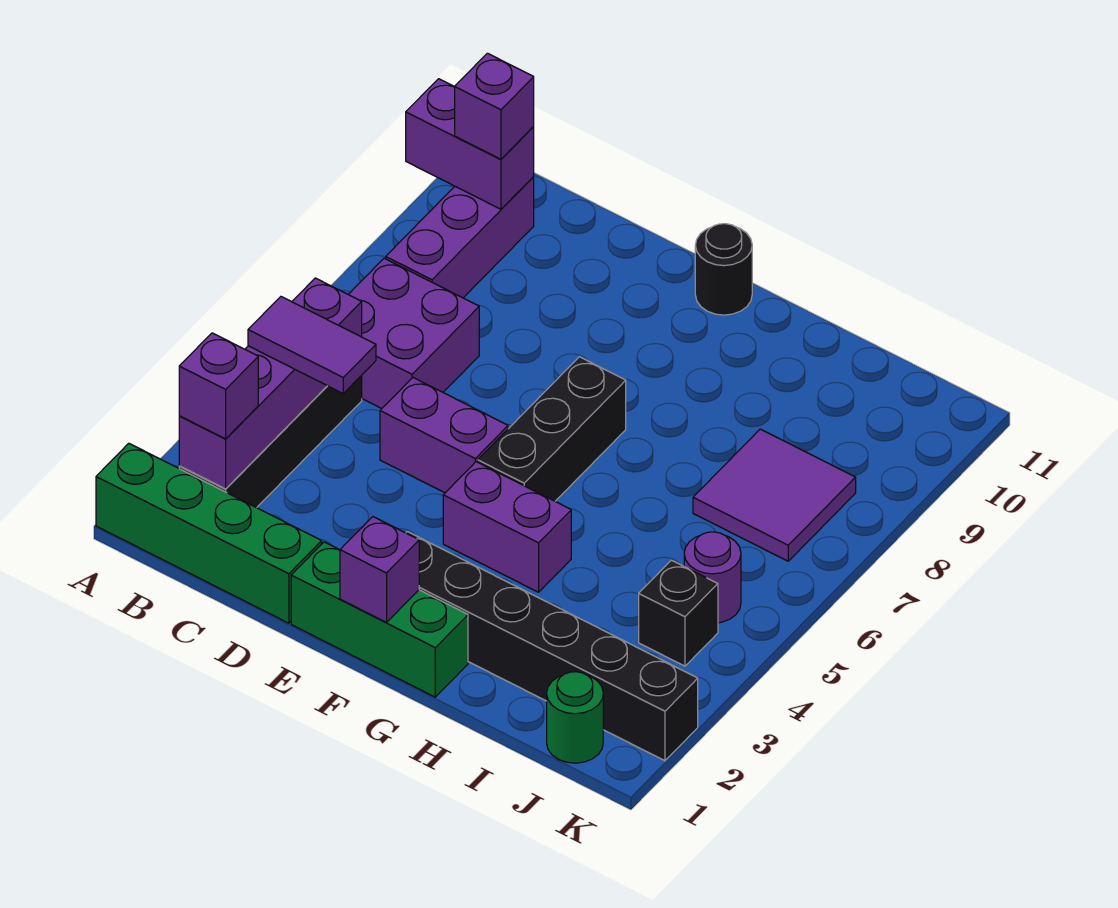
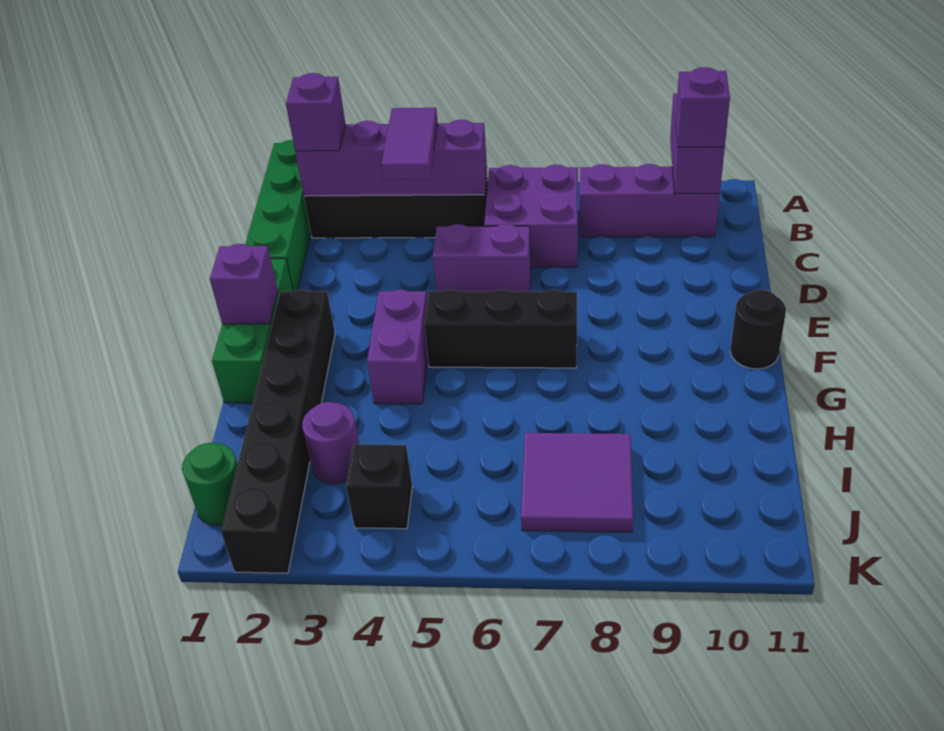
purple 1x2 brick [380,378,508,493] -> purple 1x2 brick turned to [433,224,531,291]
purple 1x1 round brick [684,532,741,623] -> purple 1x1 round brick moved to [302,402,359,484]

